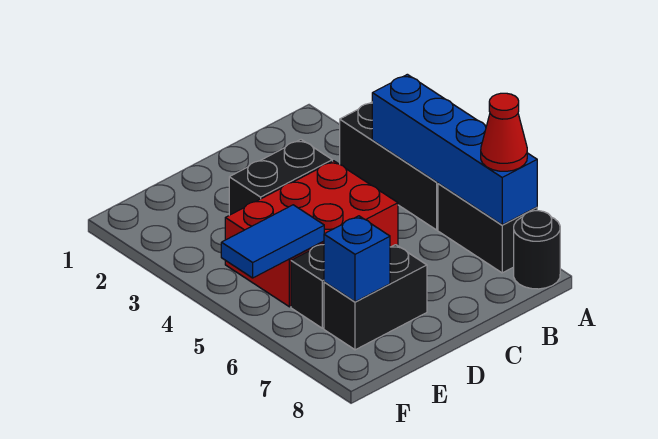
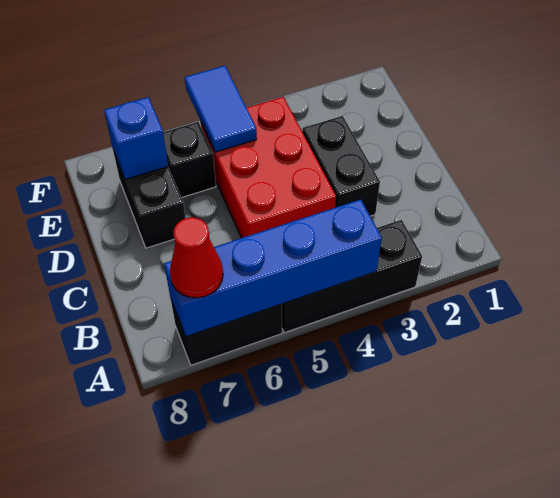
black 1x1 round brick [514,211,560,289] -> none

